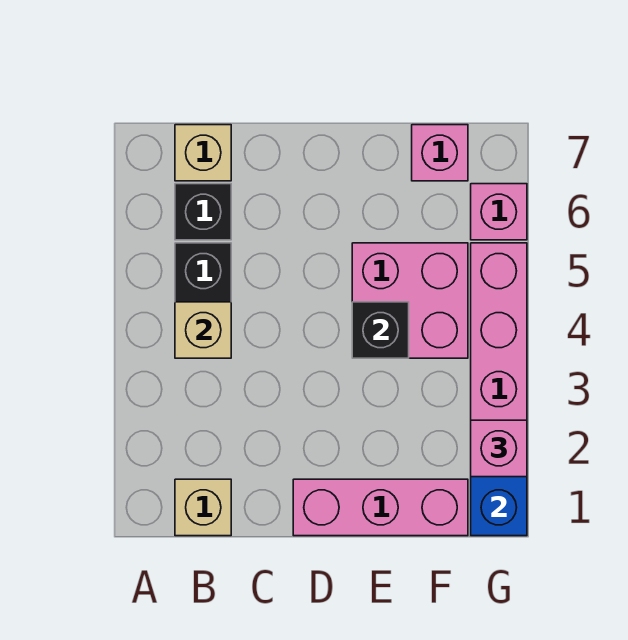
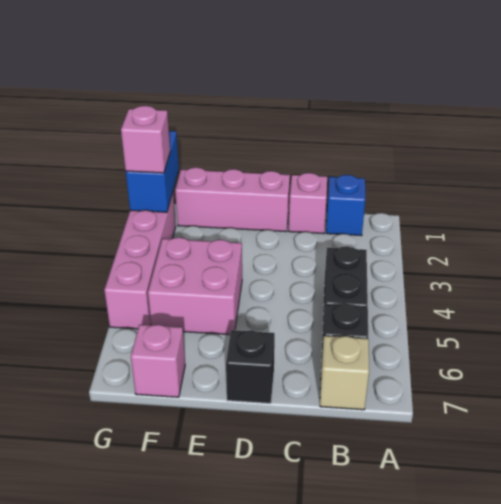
tan 1x1 brick [175,479,231,536] -> blue 1x1 brick [326,175,365,236]
tan 1x1 brick [175,302,231,358] -> none
black 1x1 brick [352,302,409,358] -> black 1x1 brick moved to [226,330,275,403]
pink 1x1 brick [471,184,527,240] -> pink 1x1 brick moved to [289,173,327,234]

